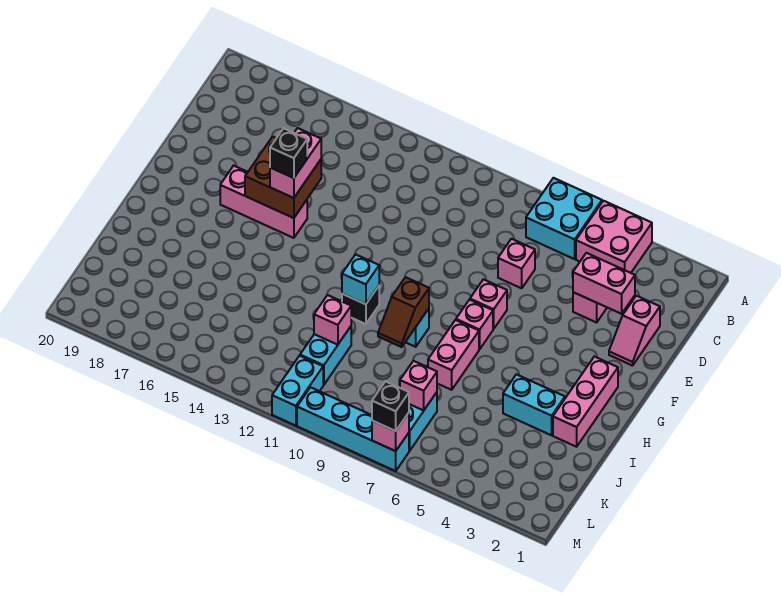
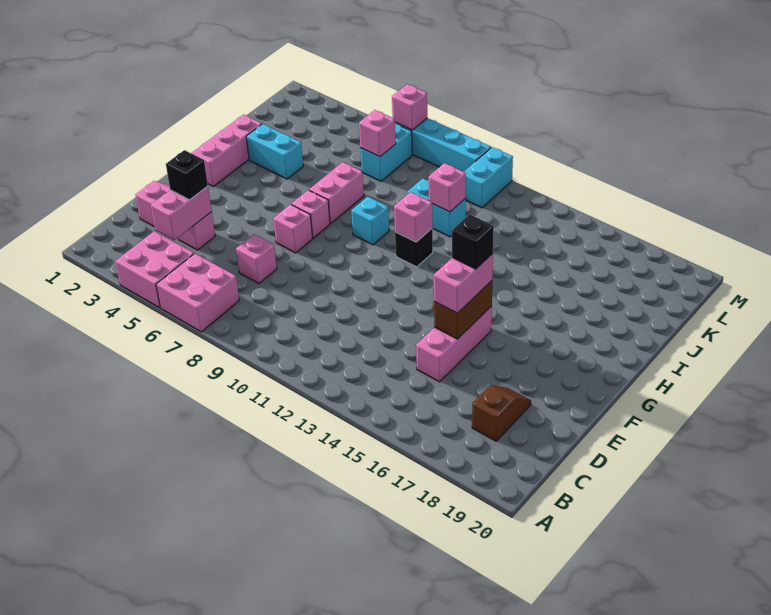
cyan 2x2 brick [526,178,602,259] -> pink 2x2 brick [156,254,239,332]
pink 1x2 brick [573,253,635,314] -> pink 1x2 brick turned to [151,186,212,240]
brown 2x2 brick [245,137,321,218] -> brown 1x2 brick [434,281,492,339]
pink 1x3 brick [220,166,307,238] -> pink 1x3 brick turned to [416,306,492,382]
brown 1x2 slope [378,277,429,347] -> brown 1x2 slope moved to [472,385,531,441]
cyan 1x1 brick [342,254,379,304] -> pink 1x1 brick [394,192,432,242]
cyan 1x2 brick [300,327,351,385] -> cyan 1x2 brick turned to [407,178,466,237]
black 1x1 brick [372,381,409,431] -> black 1x1 brick moved to [166,150,208,200]

